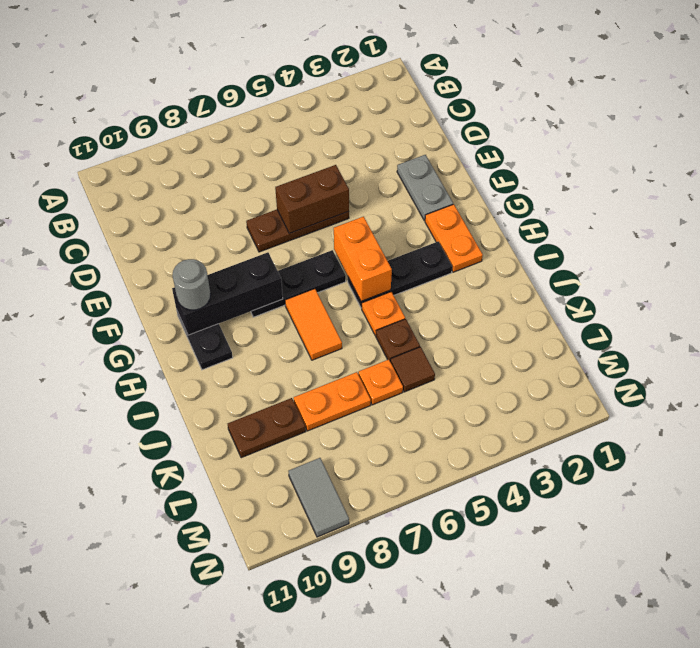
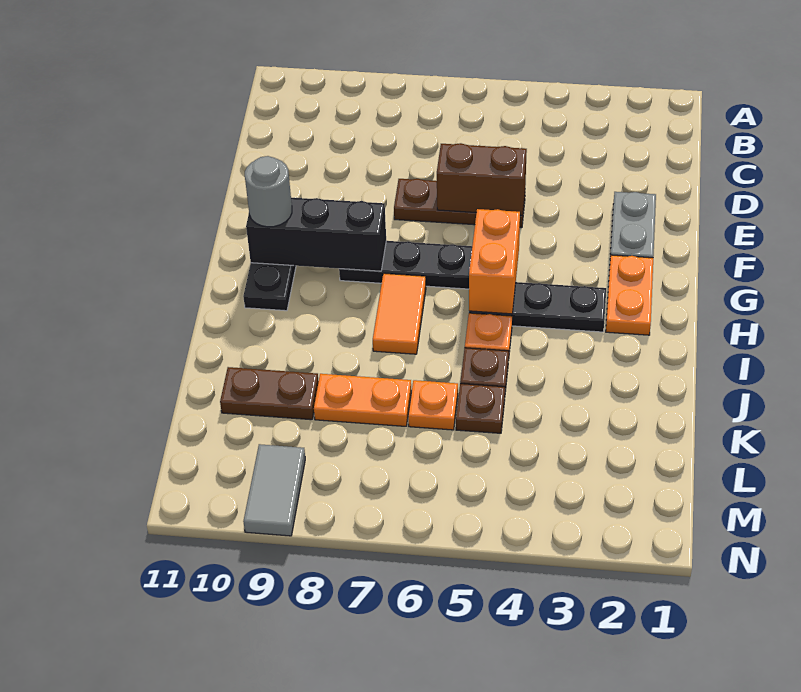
brown 1x1 tile [390,347,435,392] -> brown 1x1 plate [456,384,505,433]

